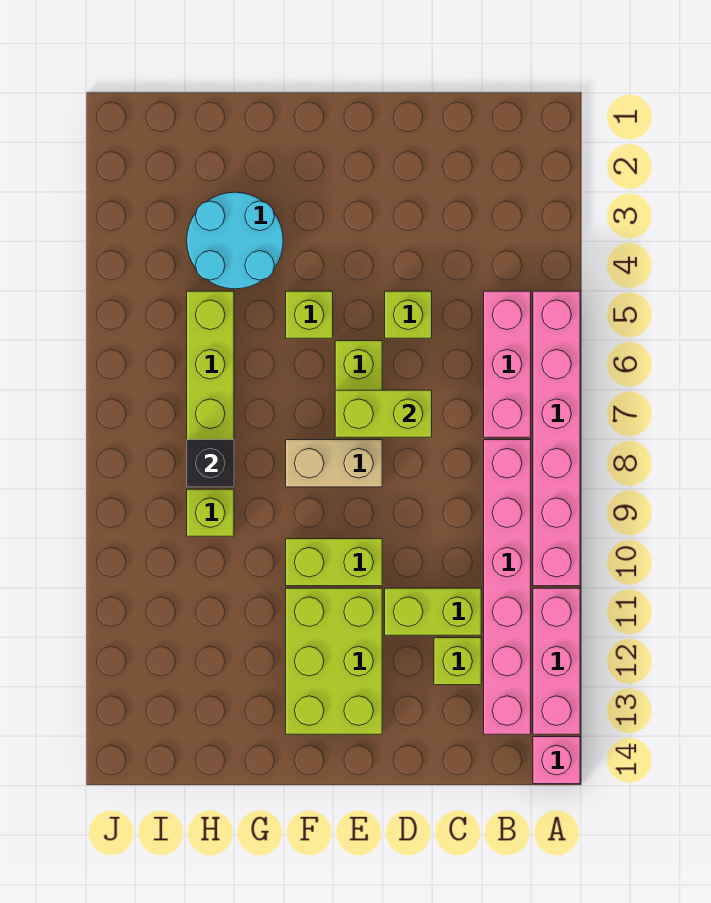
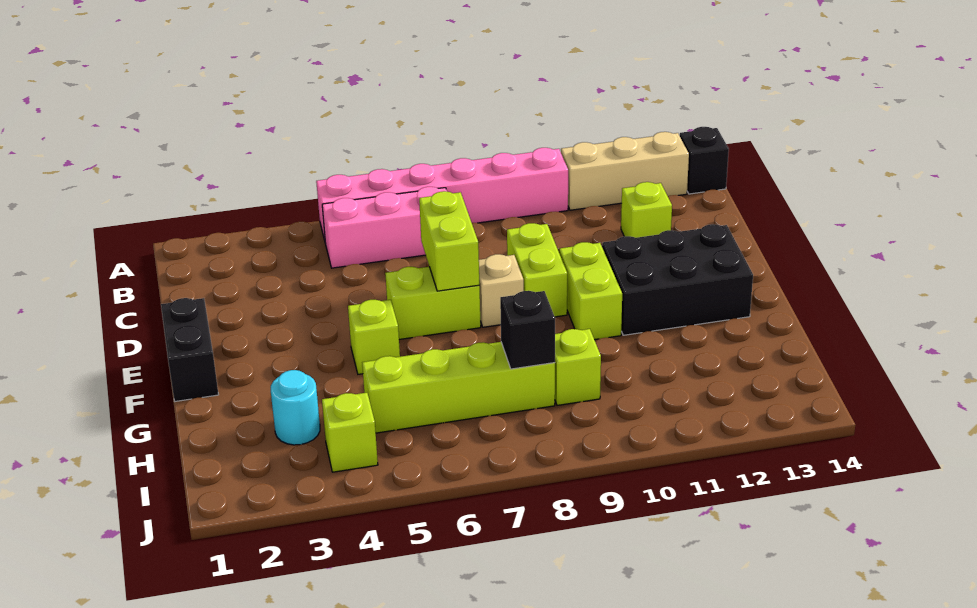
pink 1x3 brick [533,588,580,734] -> tan 1x3 brick [561,132,689,210]
pink 1x1 brick [533,737,580,784] -> black 1x1 brick [680,127,729,194]
pink 1x6 brick [484,440,531,734] -> none
lime 1x2 brick [385,588,481,635] -> lime 1x2 brick moved to [507,223,567,317]
lime 1x1 brick [385,291,432,338] -> lime 1x1 brick moved to [322,393,378,472]
none -> black 1x2 brick [161,298,219,401]
tan 1x2 brick [286,440,382,487] -> tan 1x1 brick [479,254,524,327]
lime 2x3 brick [286,588,382,734] -> black 2x3 brick [602,224,753,335]
cyan 2x2 round brick [187,192,283,289] -> cyan 1x1 round brick [271,370,320,445]

